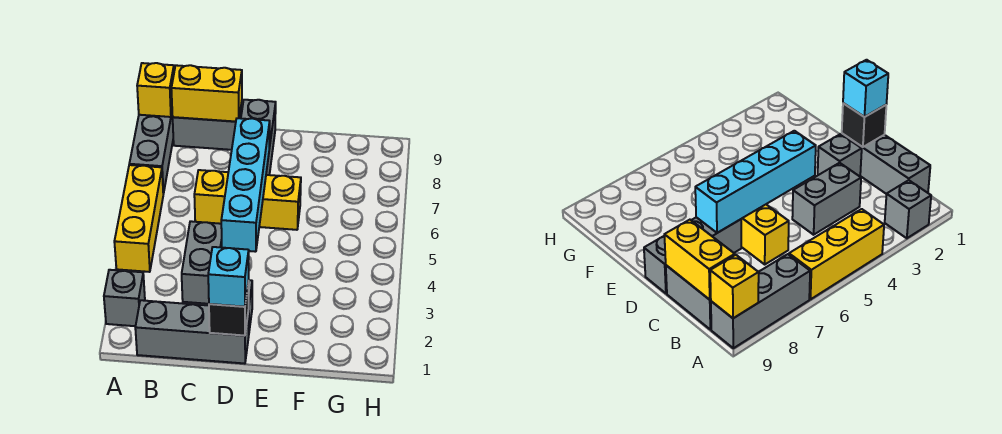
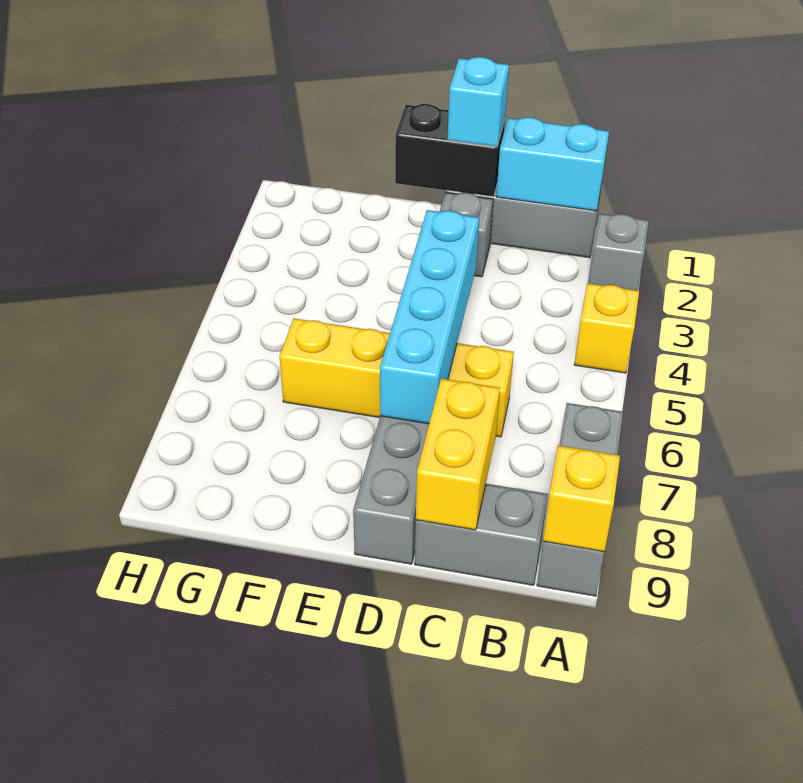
yellow 1x3 brick [114,165,163,272] -> yellow 1x1 brick [574,283,639,373]
none -> cyan 1x2 brick [496,117,609,211]
yellow 1x2 brick [171,65,242,122] -> yellow 1x2 brick turned to [416,379,500,530]
grey 1x2 brick [182,221,222,304] -> none
yellow 1x3 brick [194,170,301,230] -> yellow 1x4 brick [280,318,514,437]
black 1x1 brick [209,281,249,336] -> black 1x2 brick [395,104,505,197]

